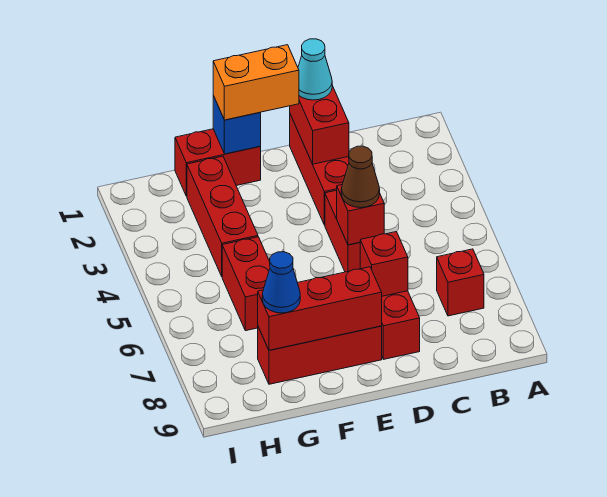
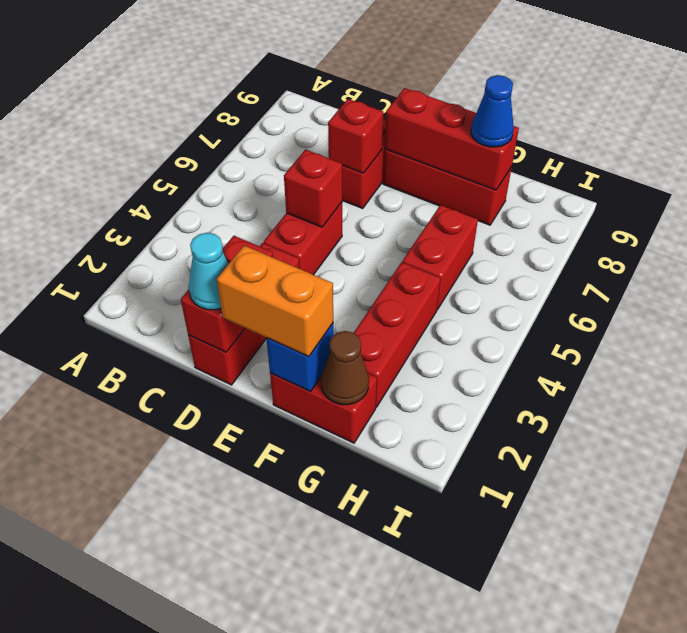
red 1x1 brick [437,249,484,316] -> none
brown 1x1 cone [341,146,380,208] -> brown 1x1 cone moved to [321,331,369,405]

